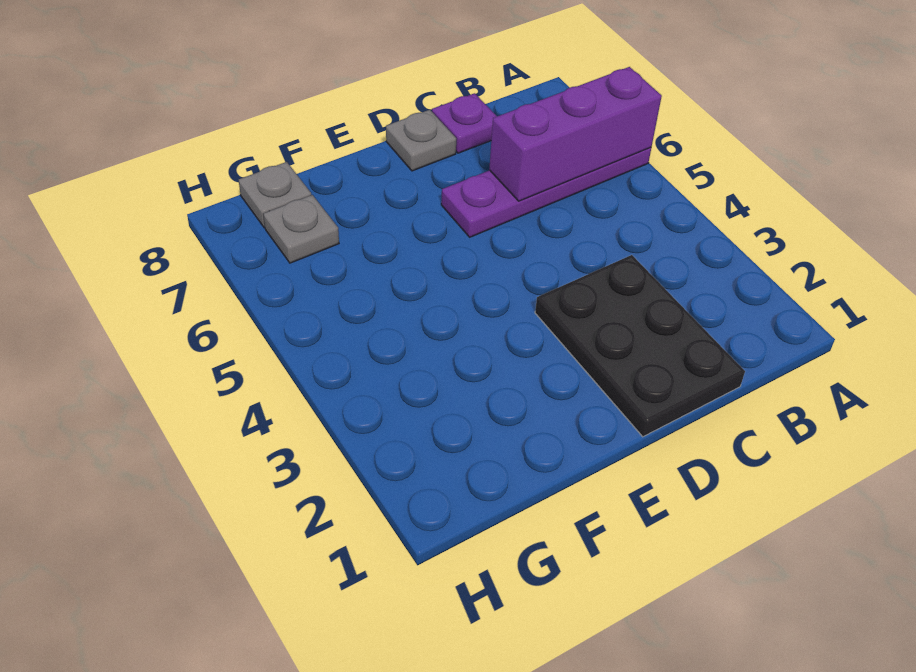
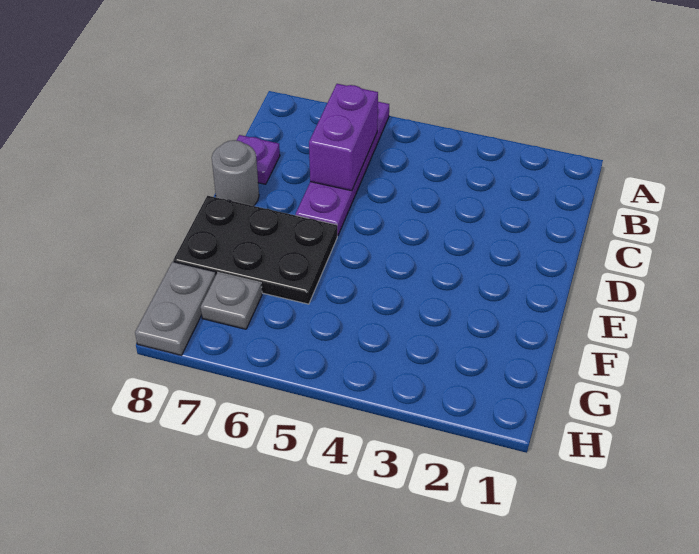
purple 1x3 brick [489,67,662,201] -> purple 1x2 brick [309,84,378,191]
black 2x3 plate [535,255,745,437] -> black 2x3 plate moved to [173,196,337,304]
grey 1x1 plate [386,110,456,171] -> grey 1x1 round brick [212,140,259,206]
grey 1x1 plate [239,162,311,228] -> grey 1x2 plate [135,262,216,355]

